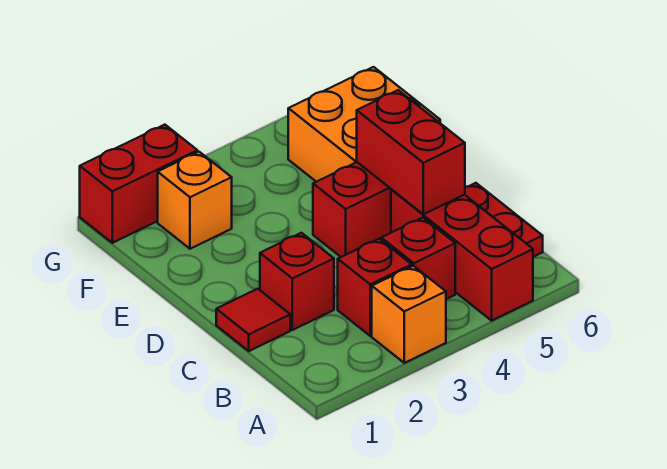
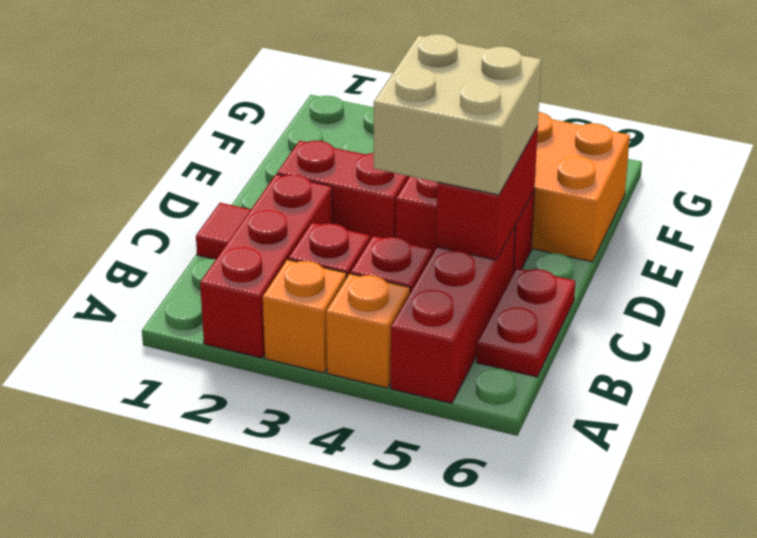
red 1x1 brick [260,233,334,330] -> red 1x3 brick [200,174,333,358]
none -> tan 2x2 brick [374,34,541,195]
orange 1x1 brick [158,152,232,249] -> orange 1x1 brick moved to [326,274,410,388]
red 1x2 brick [80,125,197,243] -> red 1x2 brick moved to [277,141,410,240]

